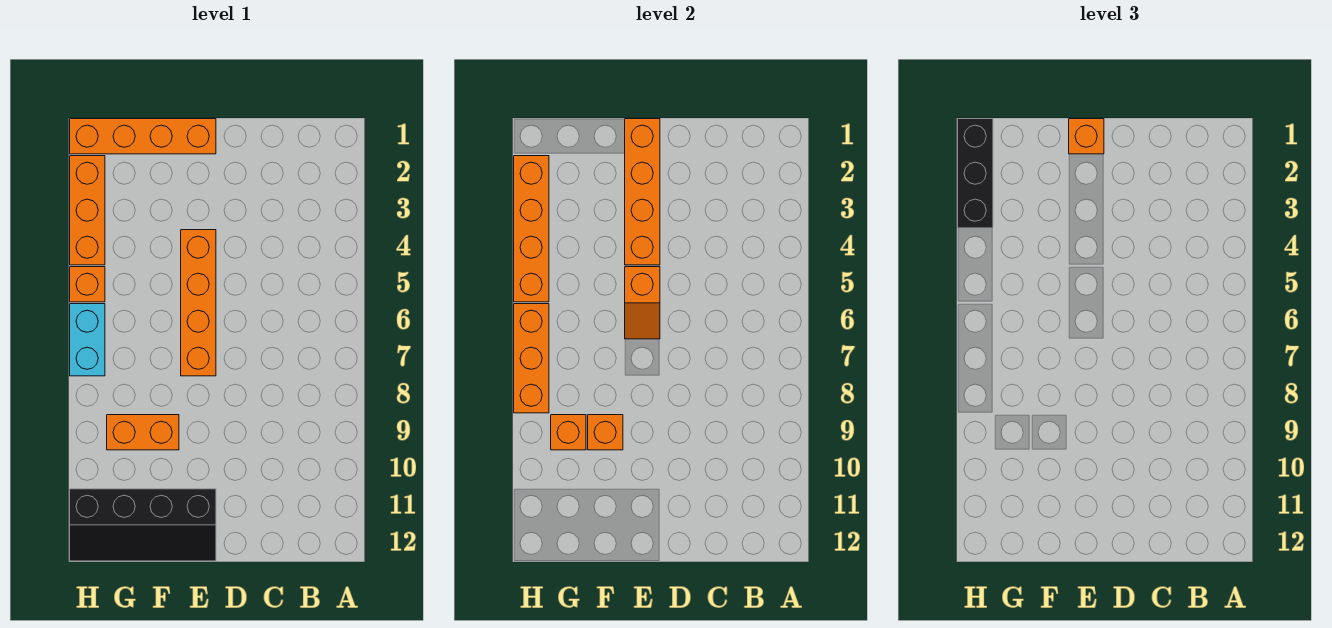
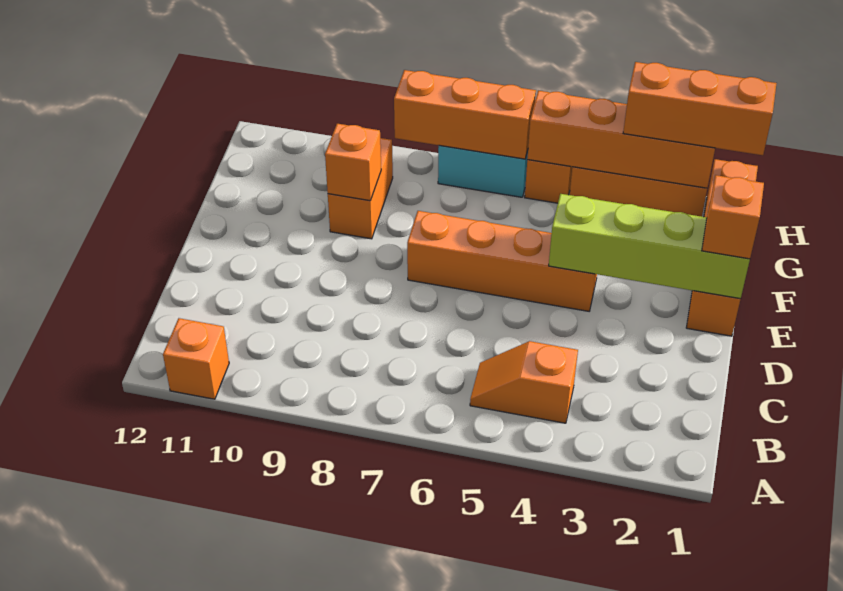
orange 1x4 brick [625,119,660,265] -> lime 1x4 brick [549,194,750,299]
orange 1x2 slope [625,267,660,339] -> orange 1x2 slope moved to [470,341,578,423]
black 2x4 slope [70,489,216,561] -> none
orange 1x1 brick [551,415,586,450] -> orange 1x1 brick moved to [163,318,229,399]
black 1x3 brick [958,119,993,228] -> orange 1x3 brick [623,62,777,155]

